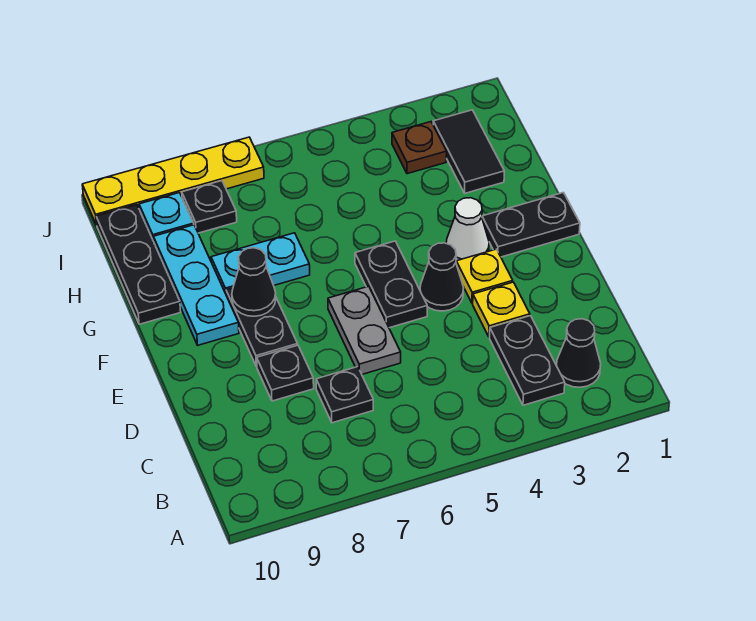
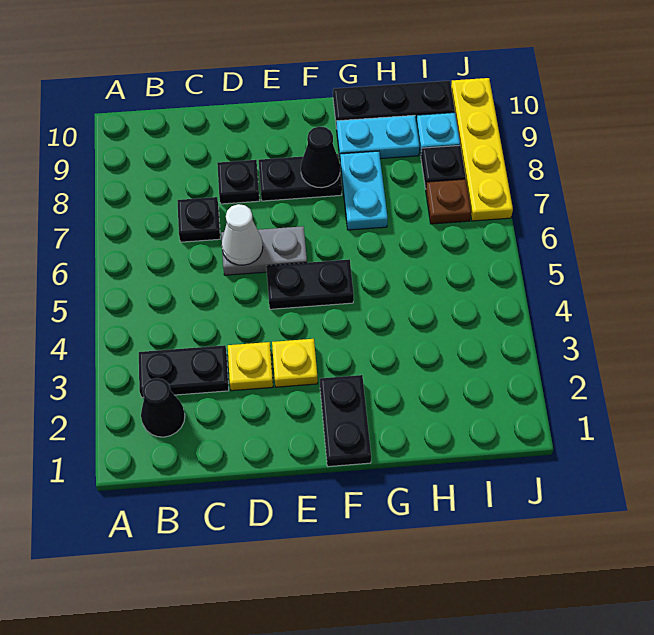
black 1x1 cone [420,243,464,311] -> none
white 1x1 cone [446,198,489,261] -> white 1x1 cone moved to [222,204,263,265]
cyan 1x3 plate [154,225,239,345] -> cyan 1x2 plate [337,115,420,159]
black 1x2 tile [433,110,504,193] -> none
brown 1x1 plate [392,122,447,174] -> brown 1x1 plate moved to [426,179,471,224]

